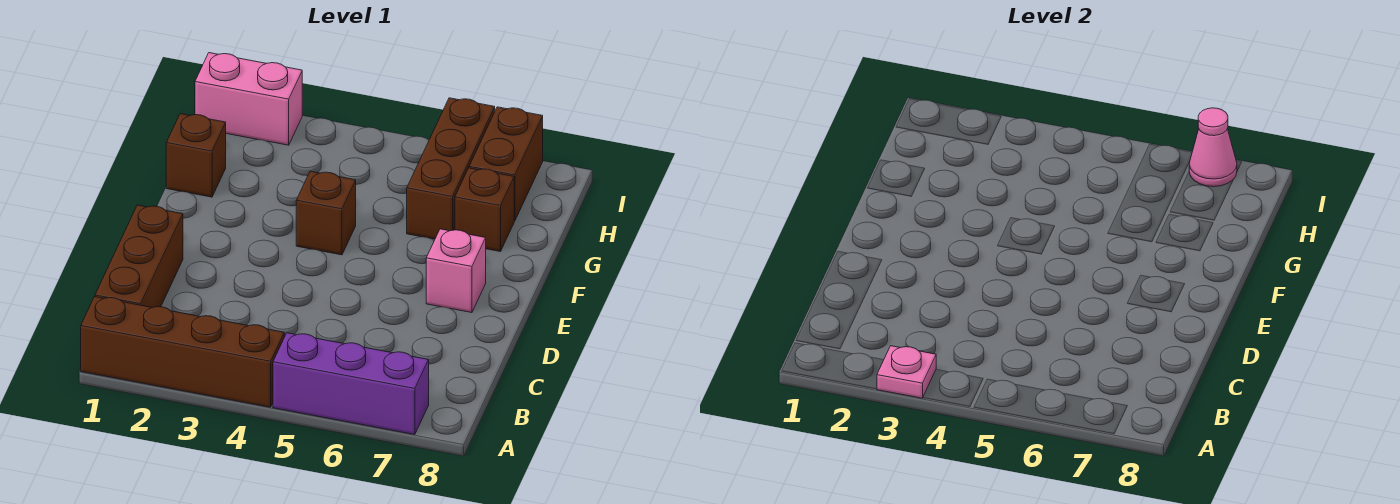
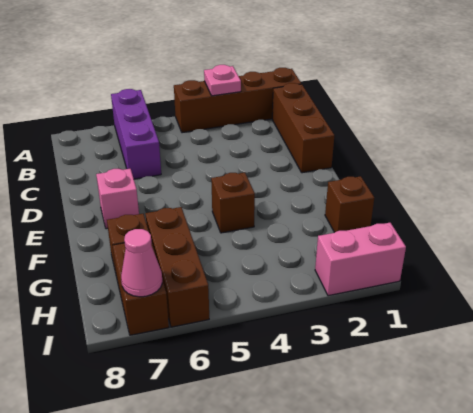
purple 1x3 brick [273,333,429,435] -> purple 1x3 brick turned to [111,89,161,179]

